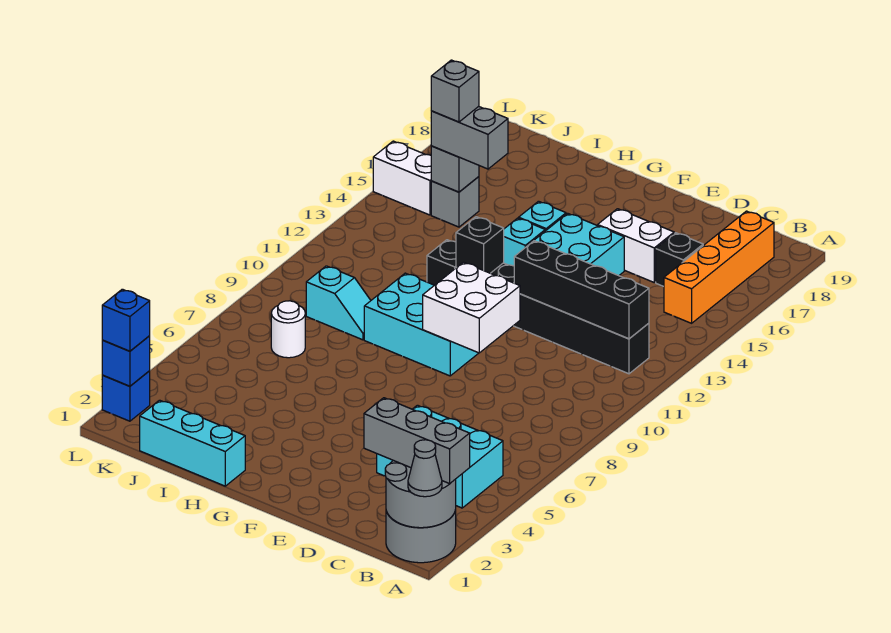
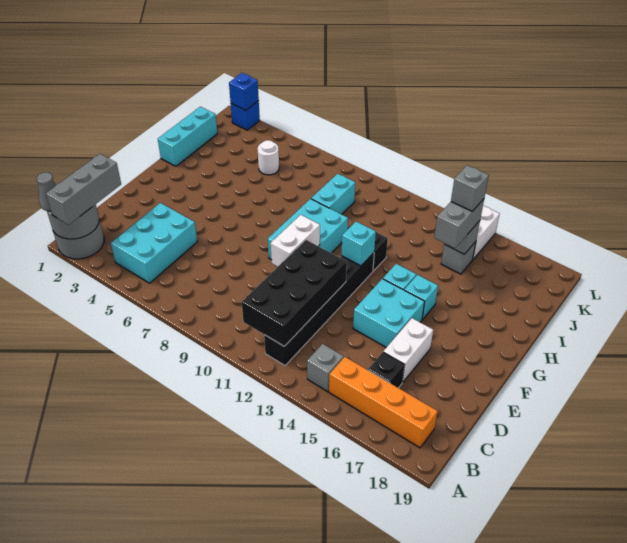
black 1x4 brick [514,241,649,339] -> black 2x4 brick [242,240,347,346]
none -> grey 1x1 brick [307,344,344,392]
white 2x2 brick [423,262,520,353] -> white 1x2 brick [271,215,320,267]
black 1x1 brick [456,217,504,273] -> cyan 1x1 brick [342,222,376,266]
cyan 1x2 slope [306,266,371,340] -> cyan 1x2 brick [311,174,355,214]
white 1x1 round brick [271,301,305,358] -> white 1x1 round brick moved to [257,140,279,175]
blue 1x1 brick [102,289,150,351] -> none

